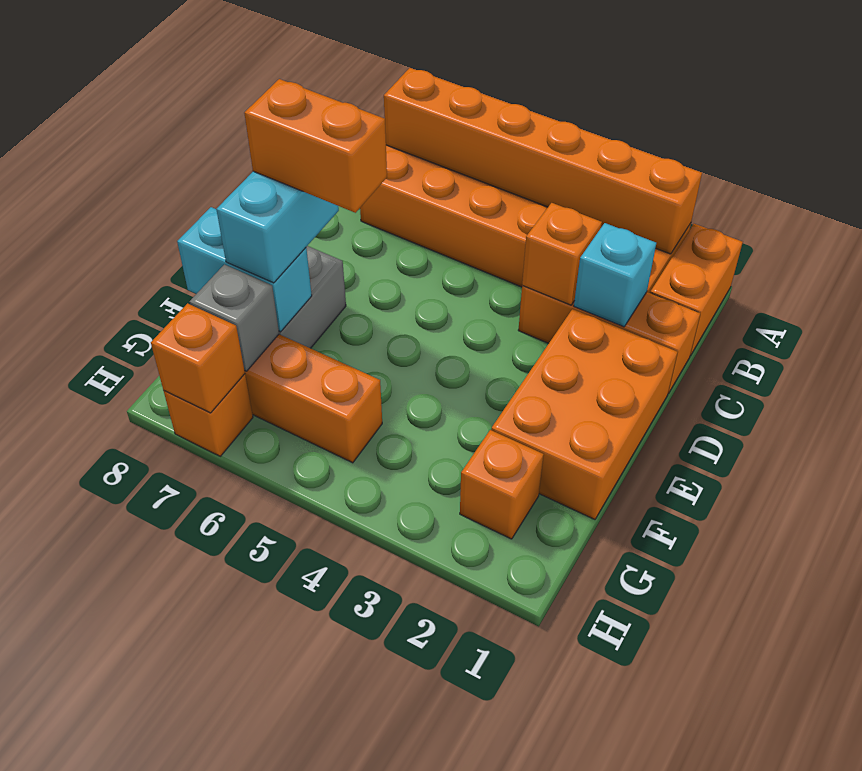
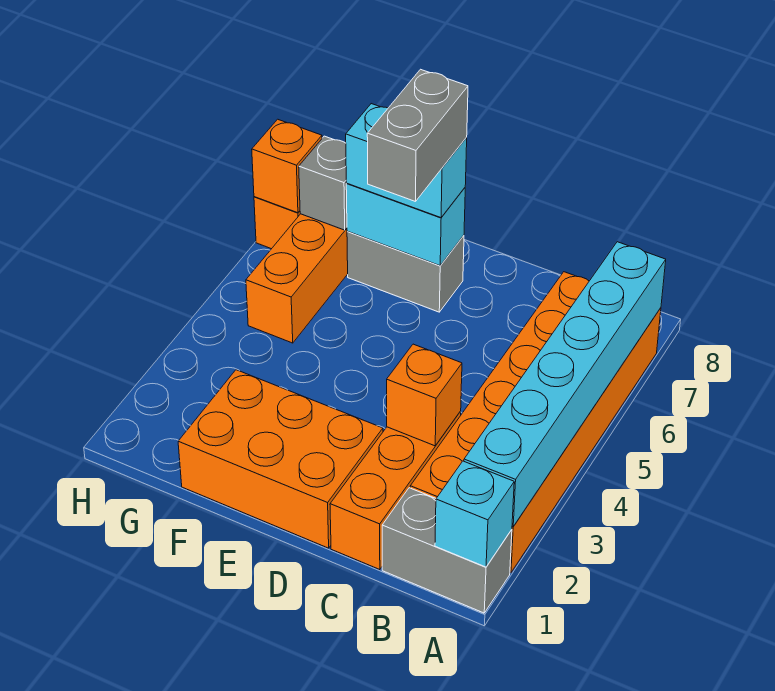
orange 1x2 brick [650,224,743,356] -> grey 1x2 brick [382,488,512,613]
orange 1x6 brick [384,68,702,254] -> cyan 1x6 brick [464,242,666,527]
cyan 1x1 brick [574,223,656,327] -> cyan 1x1 brick moved to [435,461,514,567]
orange 1x2 brick [244,79,387,213] -> grey 1x2 brick [367,69,468,202]
cyan 1x2 brick [177,207,312,332] -> cyan 1x2 brick turned to [346,184,465,266]
orange 1x1 brick [460,430,544,539] -> none

